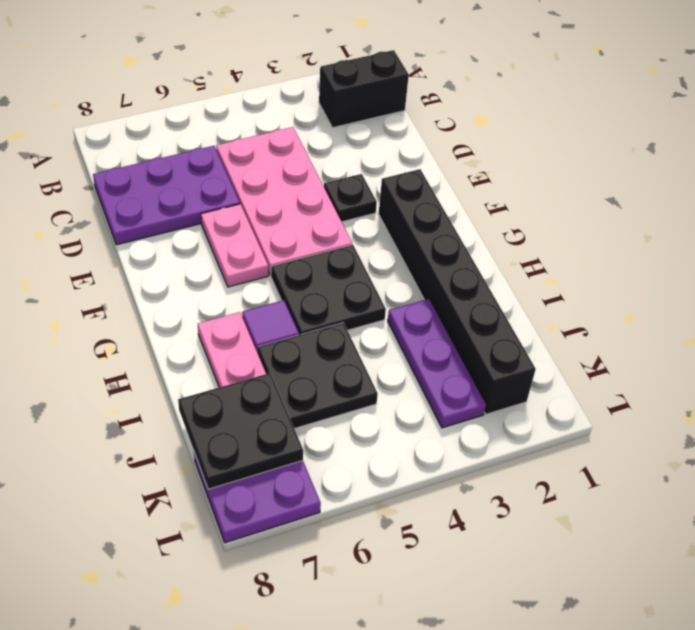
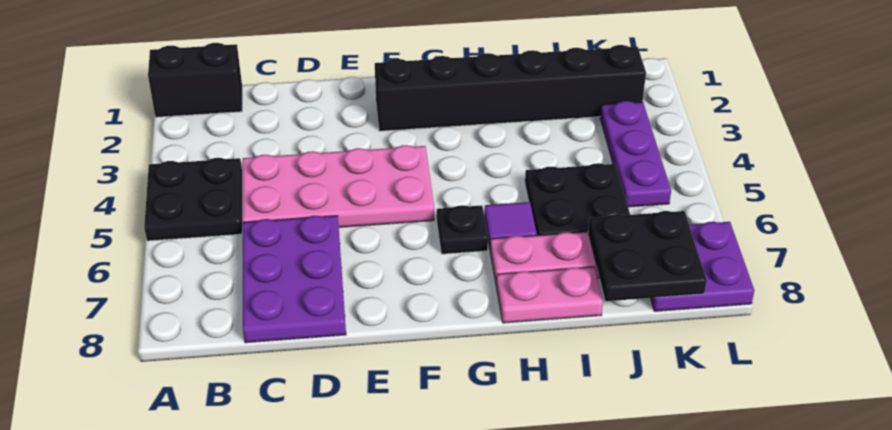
black 1x2 brick [319,50,409,128] -> black 1x2 brick turned to [148,43,242,117]
black 1x1 plate [324,174,377,222] -> black 1x1 plate moved to [437,205,488,254]
pink 1x2 plate [201,204,268,287] -> pink 1x2 plate moved to [496,267,603,323]
black 2x2 plate [271,245,386,335] -> black 2x2 plate moved to [144,158,242,241]
purple 1x3 plate [388,299,486,428] -> purple 1x3 plate turned to [600,101,671,207]

